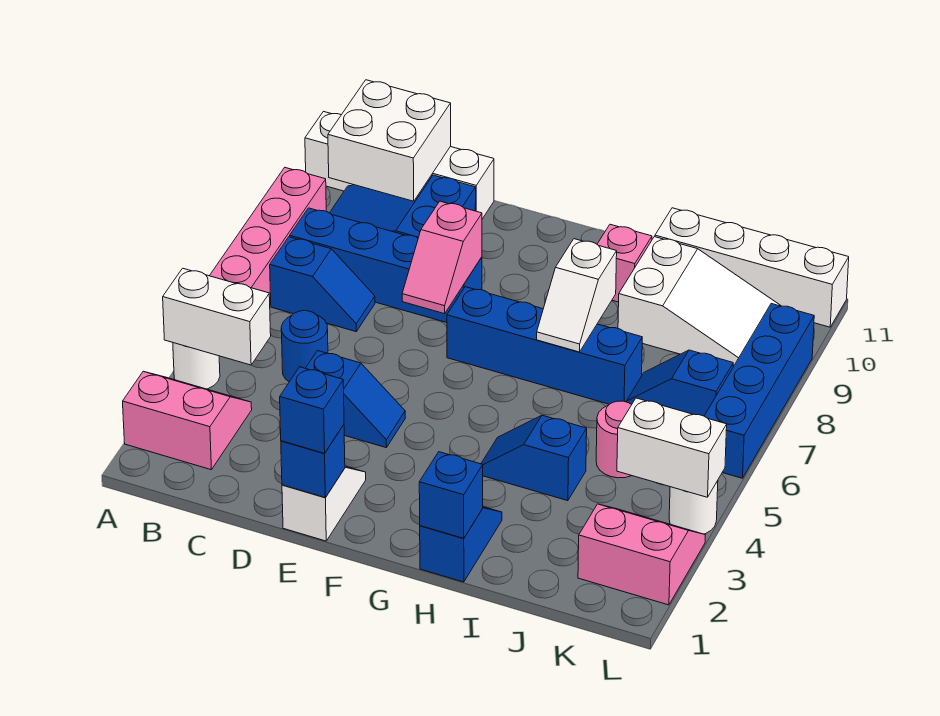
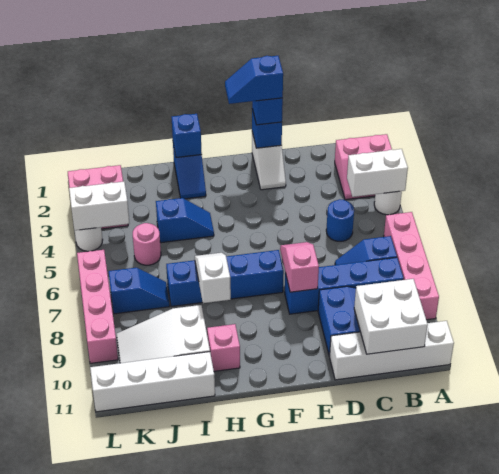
blue 1x2 slope [306,351,405,448] -> blue 1x2 slope moved to [225,56,283,104]
blue 1x4 brick [705,304,814,478] -> pink 1x4 brick [77,250,118,363]

